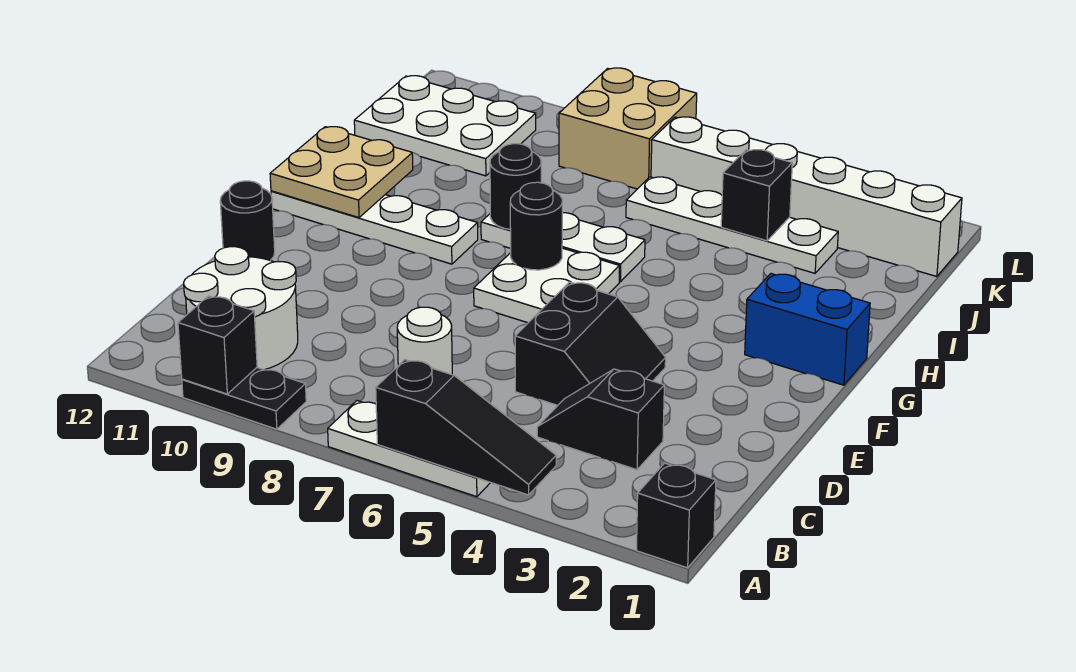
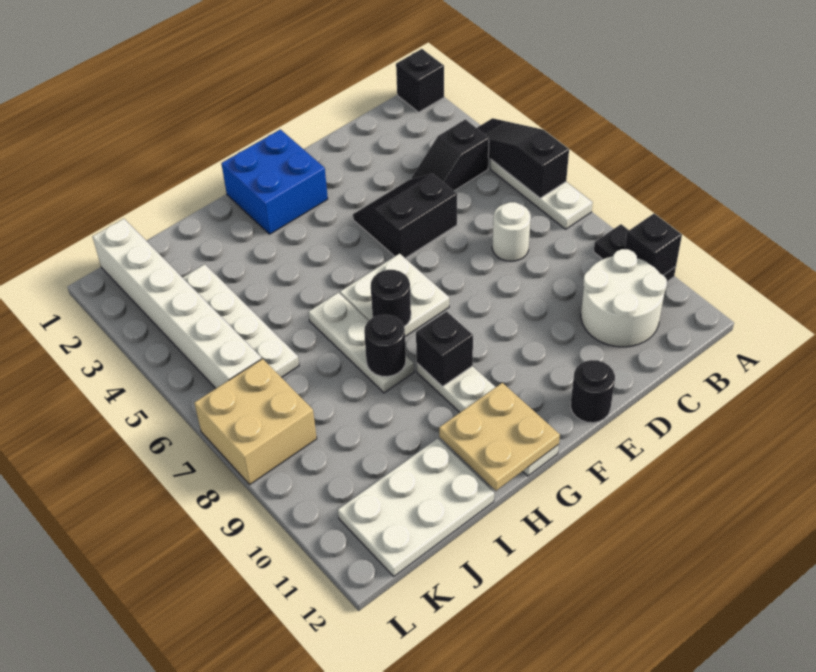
black 1x2 slope [537,369,664,470] -> black 1x2 slope turned to [411,120,489,191]
blue 1x2 brick [745,274,870,385] -> blue 2x2 brick [221,129,328,234]
black 1x1 brick [721,150,792,241] -> black 1x1 brick moved to [416,312,473,386]
white 2x3 plate [354,76,536,176] -> white 2x3 plate turned to [338,438,494,576]

